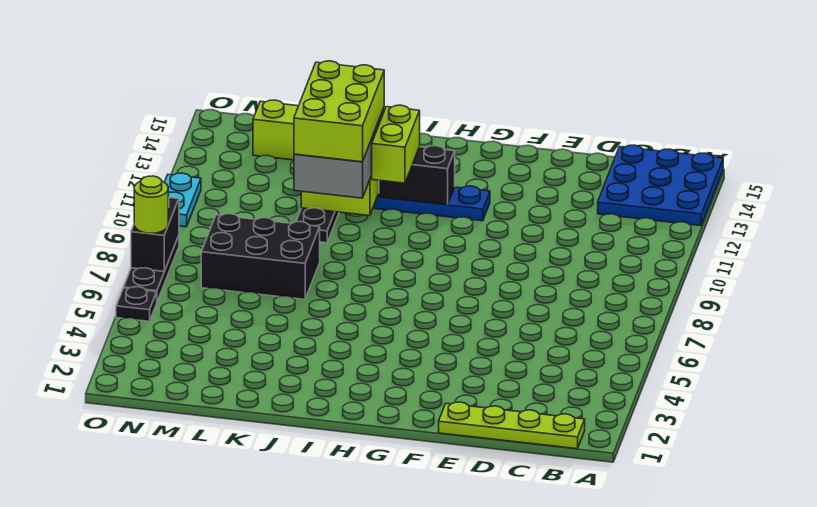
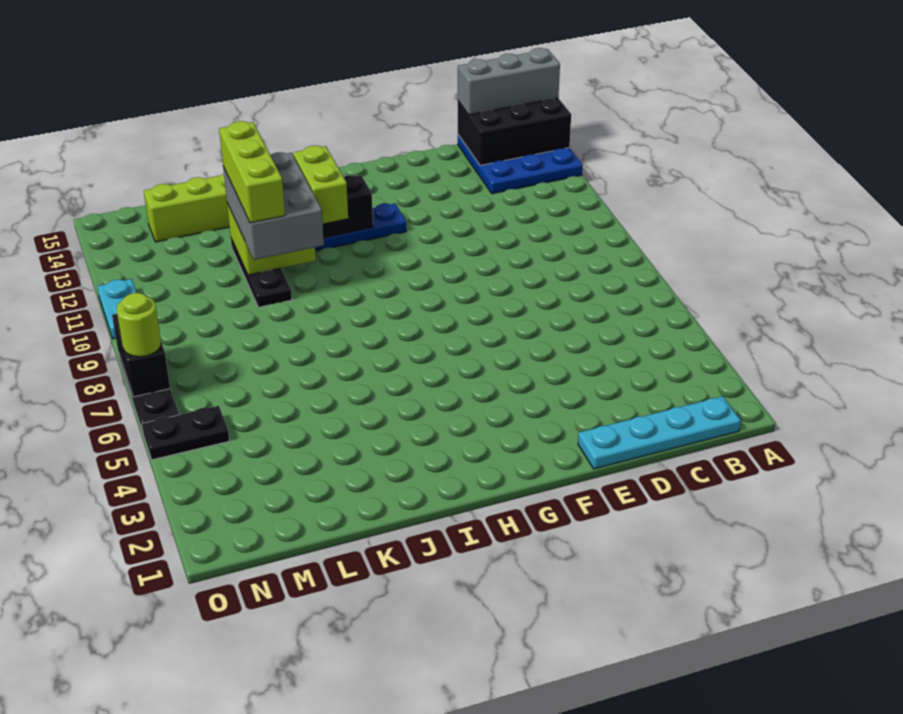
none -> grey 1x3 brick [458,48,560,115]
lime 1x4 plate [439,402,585,449] -> cyan 1x4 plate [578,396,741,469]
lime 2x3 brick [294,61,384,162] -> lime 1x3 brick [219,121,285,223]
black 2x3 brick [201,214,320,299] -> black 2x3 brick moved to [458,98,571,165]
black 1x1 plate [116,287,157,321] -> black 1x2 plate [142,406,229,460]

